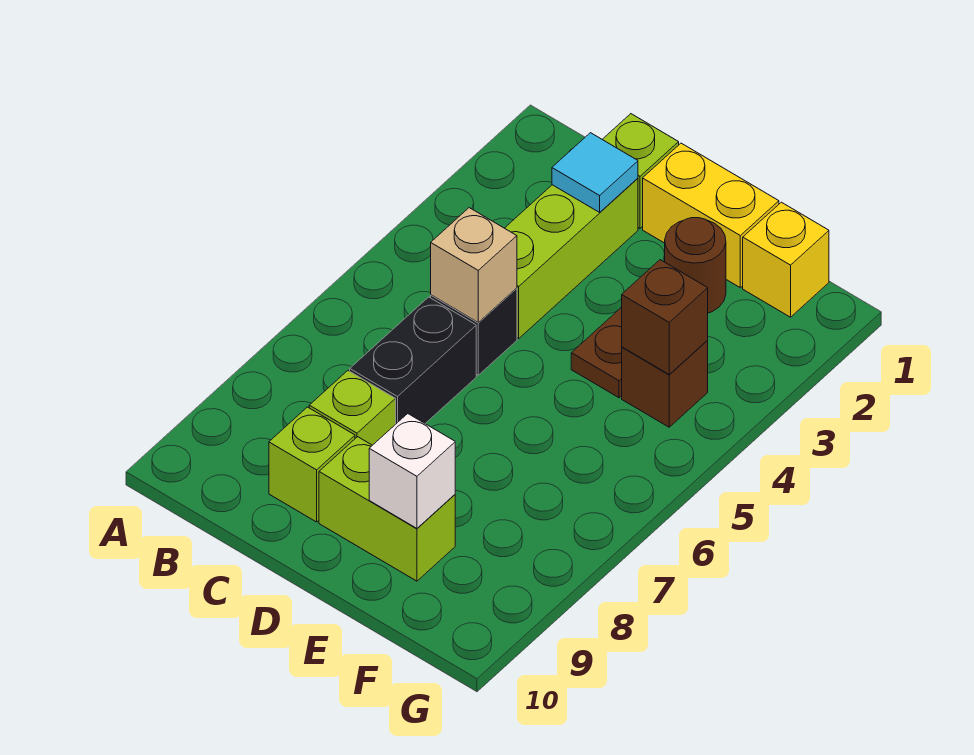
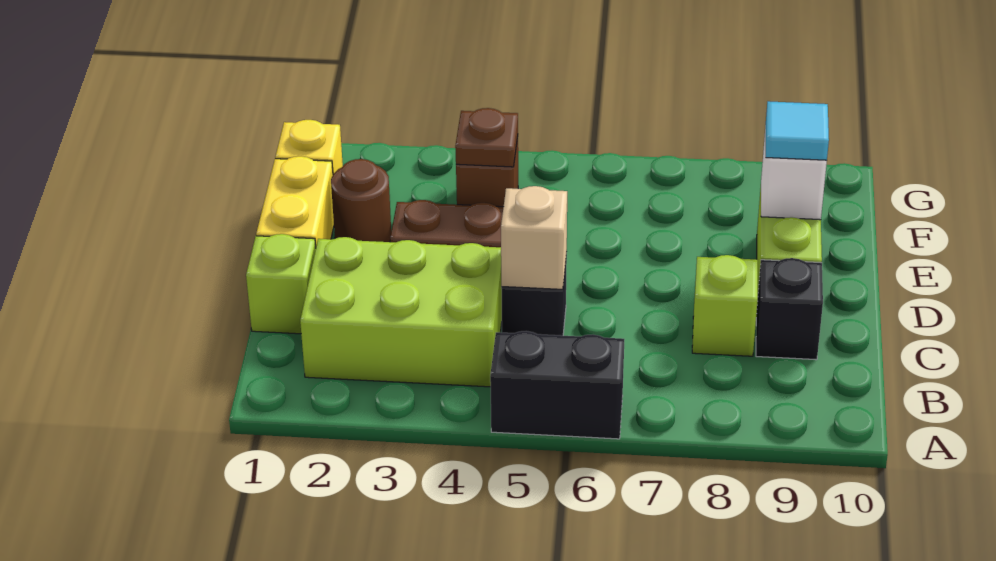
lime 1x3 brick [505,178,638,338] -> lime 2x3 brick [300,237,502,387]
cyan 1x1 tile [552,133,638,212] -> cyan 1x1 tile moved to [766,101,829,160]
black 1x2 brick [350,297,476,424] -> black 1x2 brick moved to [490,331,624,439]
lime 1x1 brick [269,407,355,522] -> black 1x1 brick [756,258,823,360]
brown 1x1 brick [622,260,708,375] -> brown 1x1 plate [455,108,518,167]

